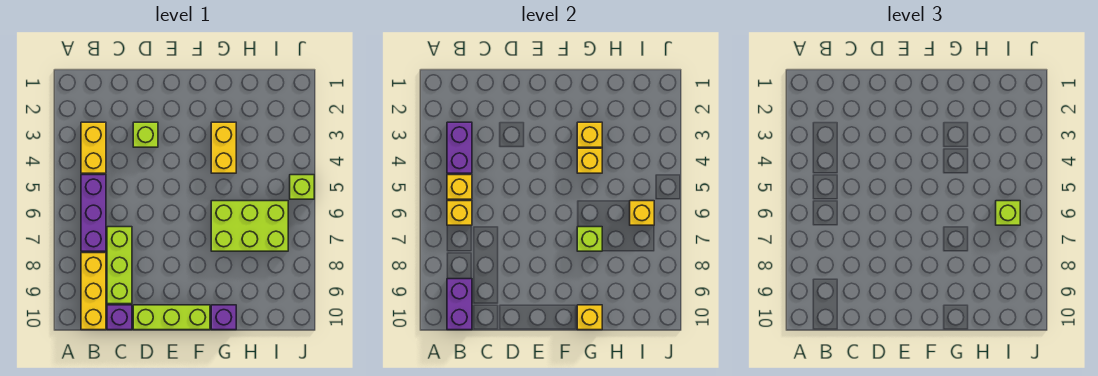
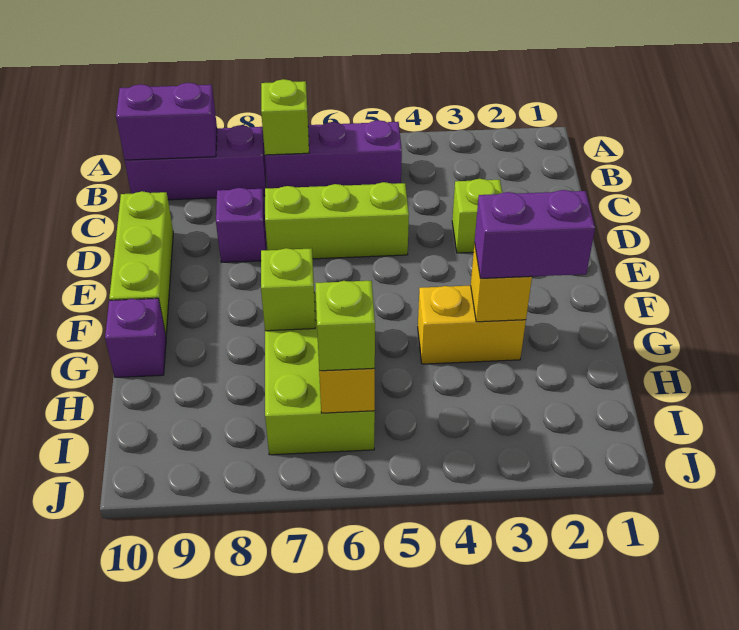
yellow 1x2 brick [81,122,106,173] -> none
purple 1x2 brick [447,122,472,173] -> purple 1x2 brick moved to [475,190,595,279]
yellow 1x1 brick [447,175,472,199] -> none
yellow 1x1 brick [447,201,472,225] -> none
yellow 1x3 brick [81,253,106,330] -> purple 1x3 brick [125,125,266,200]
lime 1x3 brick [107,227,132,304] -> lime 1x3 brick moved to [265,182,409,259]
purple 1x1 brick [107,305,132,330] -> purple 1x1 brick moved to [216,188,266,262]
yellow 1x1 brick [577,148,602,173] -> none
yellow 1x1 brick [577,305,602,330] -> none
lime 1x1 brick [290,175,314,199] -> lime 1x1 brick moved to [261,79,309,155]

